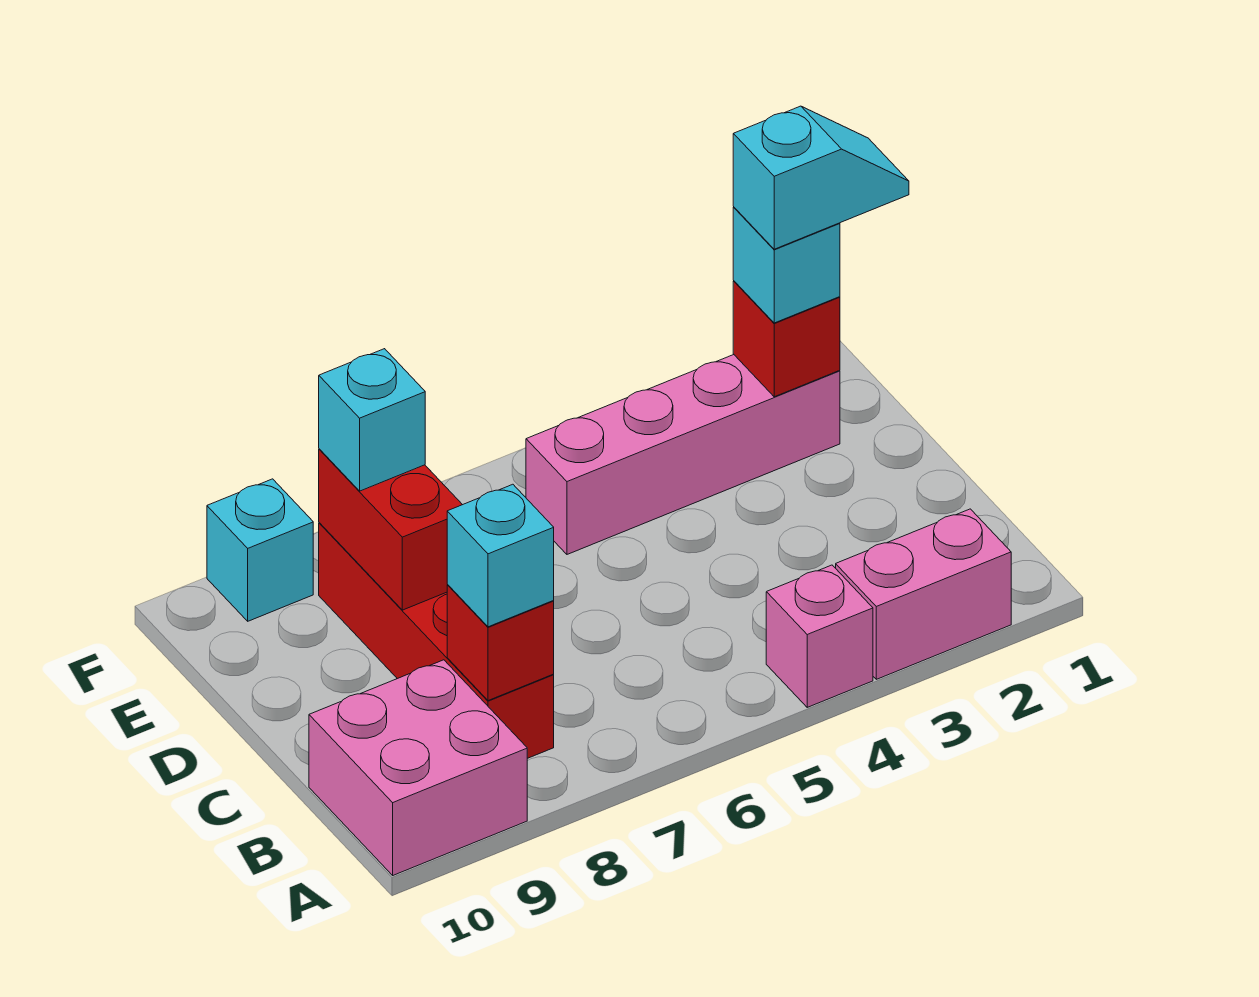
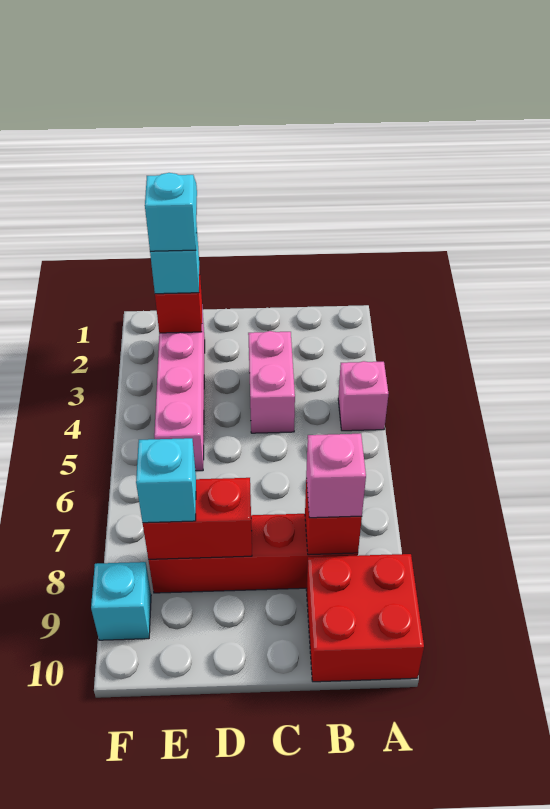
pink 1x2 brick [836,509,1011,679] -> pink 1x2 brick moved to [248,331,295,433]
pink 2x2 brick [309,660,527,875] -> red 2x2 brick [306,554,424,682]
cyan 1x1 brick [447,484,554,627] -> pink 1x1 brick [306,434,366,518]

